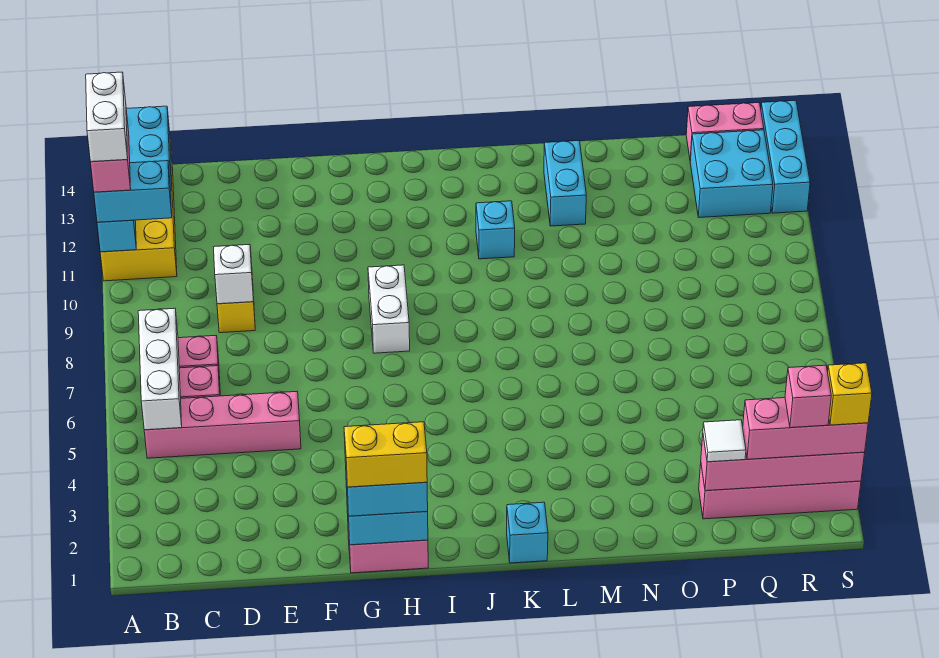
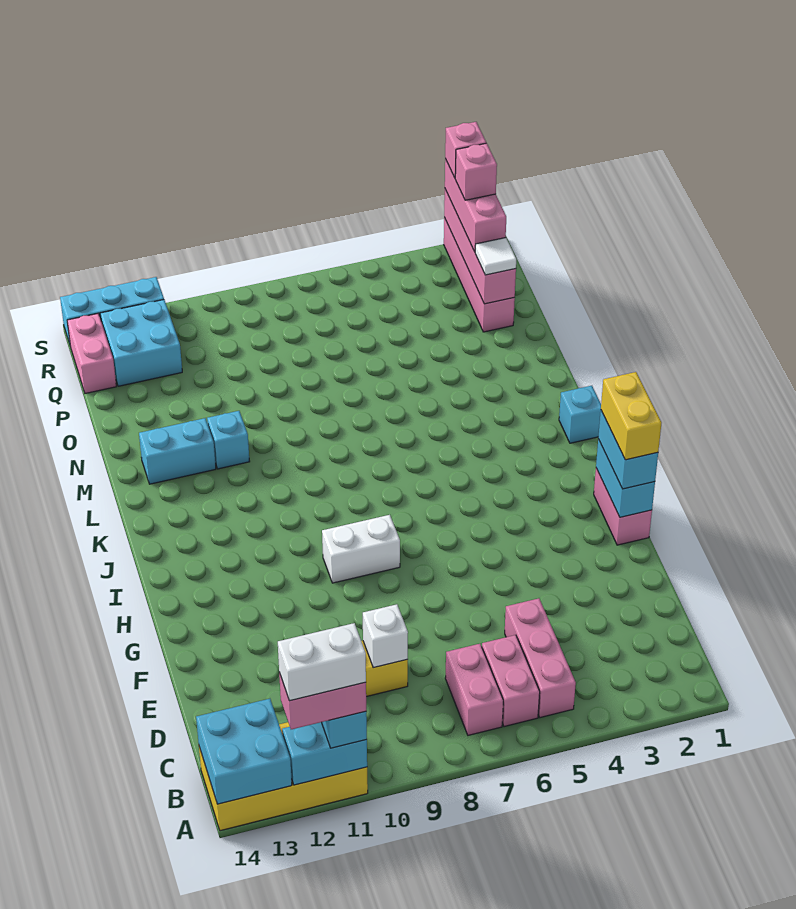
pink 1x4 brick [144,392,301,458] -> pink 1x3 brick [505,598,576,718]
white 1x3 brick [138,308,182,430] -> none
cyan 1x1 brick [476,201,515,259] -> cyan 1x1 brick moved to [207,411,250,469]
yellow 1x1 brick [827,363,872,425] -> pink 1x1 brick [445,122,486,178]

